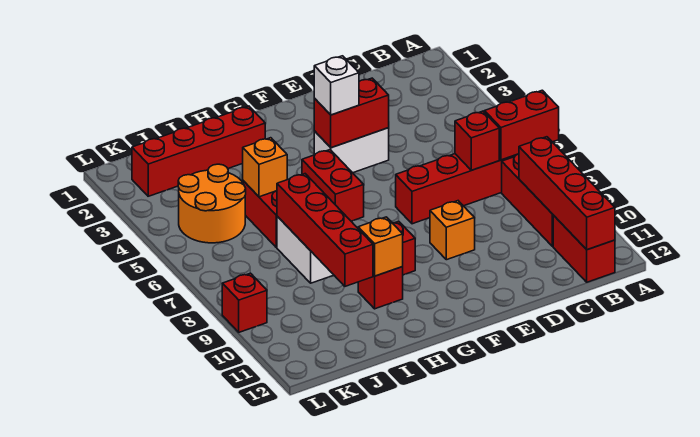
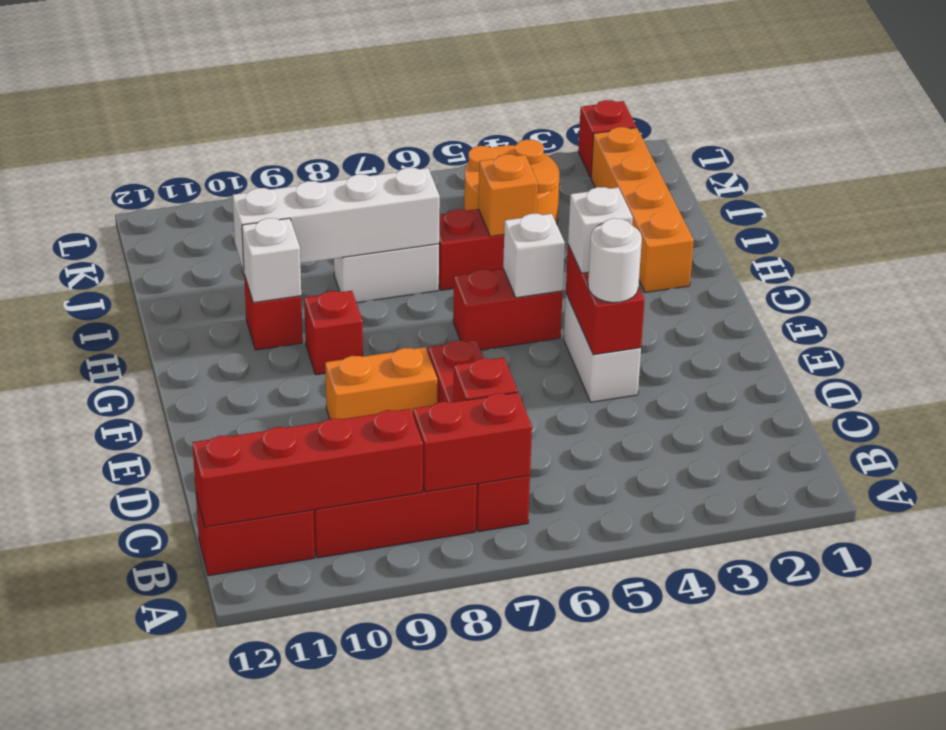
red 1x2 brick [485,90,559,160] -> red 1x2 brick turned to [413,392,532,492]
none -> white 1x1 round brick [588,218,642,303]
orange 1x1 brick [430,201,475,260] -> orange 1x2 brick [325,347,437,419]
none -> white 1x1 brick [503,214,565,298]
red 1x4 brick [132,106,265,196] -> orange 1x4 brick [591,127,694,293]
orange 1x1 brick [358,217,403,276] -> white 1x1 brick [242,218,301,303]
red 1x4 brick [277,174,373,286] -> white 1x4 brick [233,168,440,271]
red 1x1 brick [222,273,267,332] -> red 1x1 brick moved to [578,100,636,177]

